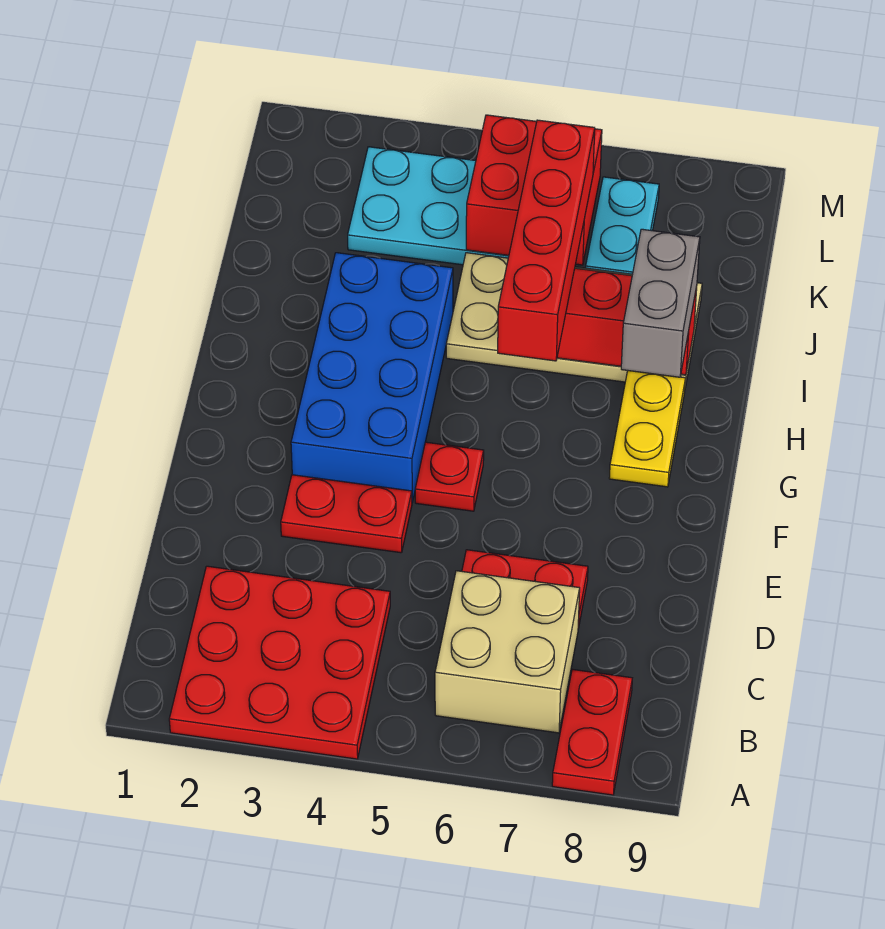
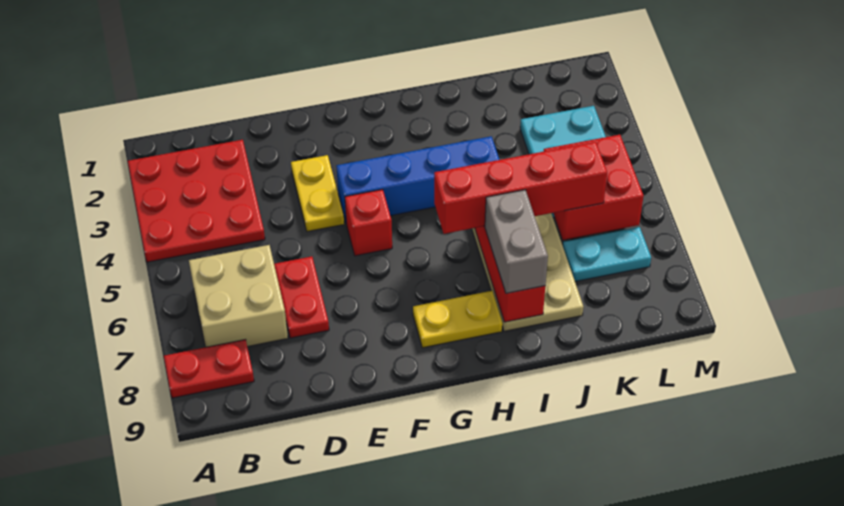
red 1x2 plate [281,475,412,553] -> yellow 1x2 plate [291,155,344,232]
blue 2x4 brick [291,253,453,502] -> blue 1x4 brick [336,136,499,222]
red 1x1 plate [415,442,484,511] -> red 1x1 brick [345,189,392,256]
grey 1x2 brick [621,229,700,377] -> grey 1x2 brick turned to [485,190,548,293]

